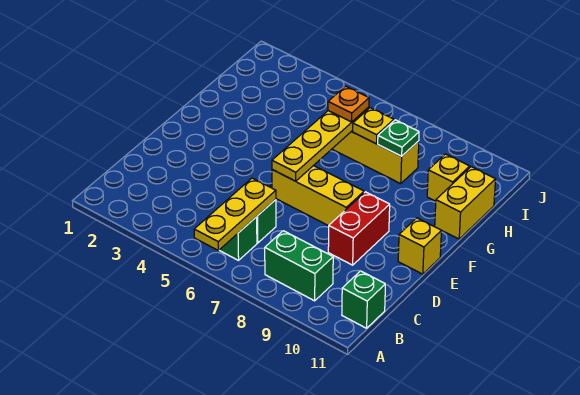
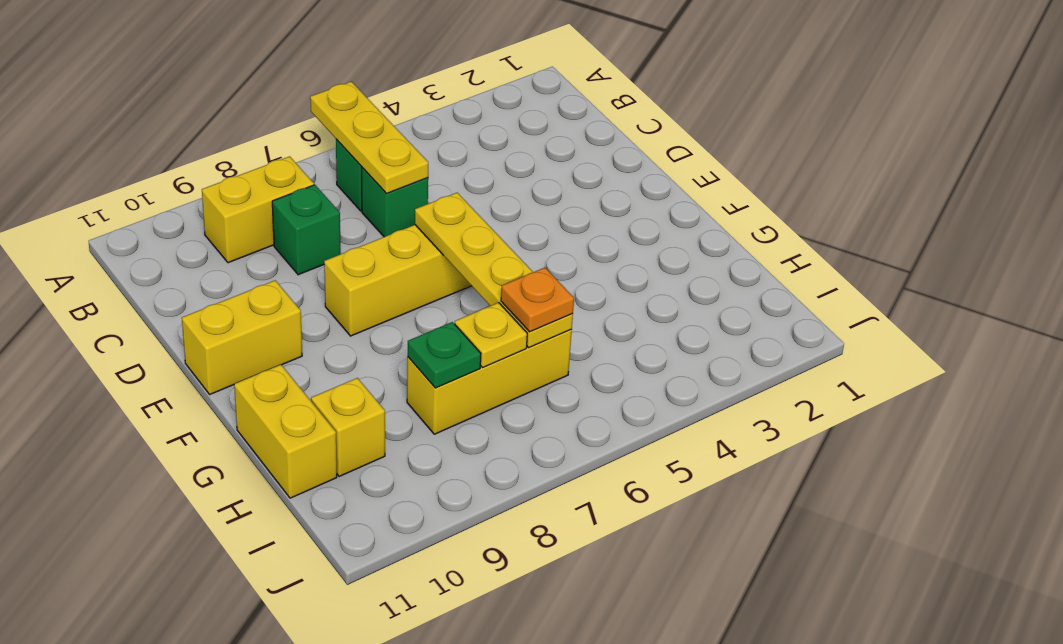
green 1x2 brick [265,231,333,301] -> yellow 1x2 brick [202,156,314,263]
green 1x1 brick [342,271,385,328] -> green 1x1 brick moved to [272,185,341,275]
red 1x2 brick [328,192,390,265] -> none
yellow 1x1 brick [398,218,441,274] -> yellow 1x2 brick [182,280,302,394]

